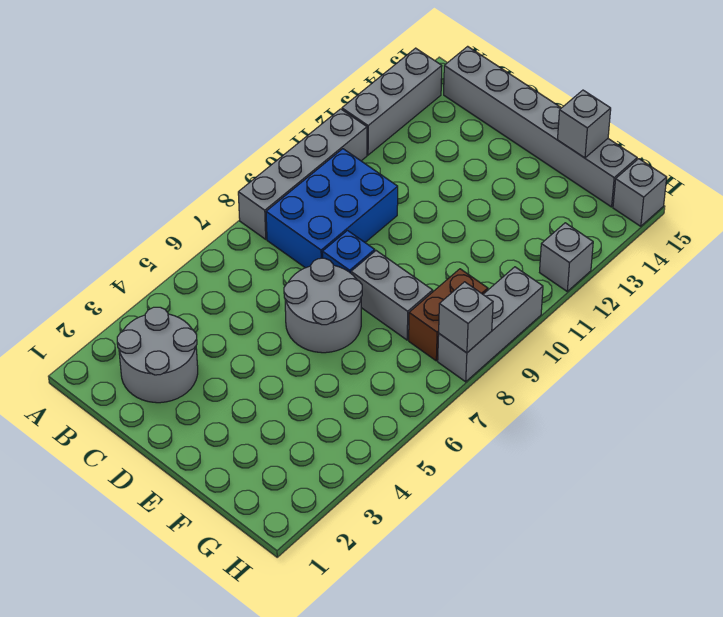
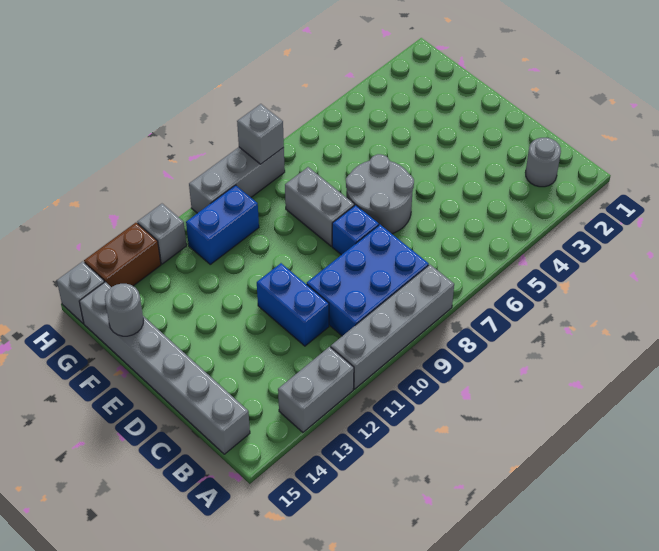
grey 1x3 brick [342,48,442,155] -> grey 1x2 brick [278,347,354,432]
grey 2x2 round brick [117,307,198,403] -> grey 1x1 round brick [525,138,561,187]
none -> blue 1x2 brick [257,263,329,346]
grey 1x1 brick [558,90,611,158] -> grey 1x1 round brick [105,284,143,336]
brown 1x2 brick [409,269,488,361] -> brown 1x2 brick moved to [84,223,161,287]
none -> blue 1x2 brick [186,185,259,264]

